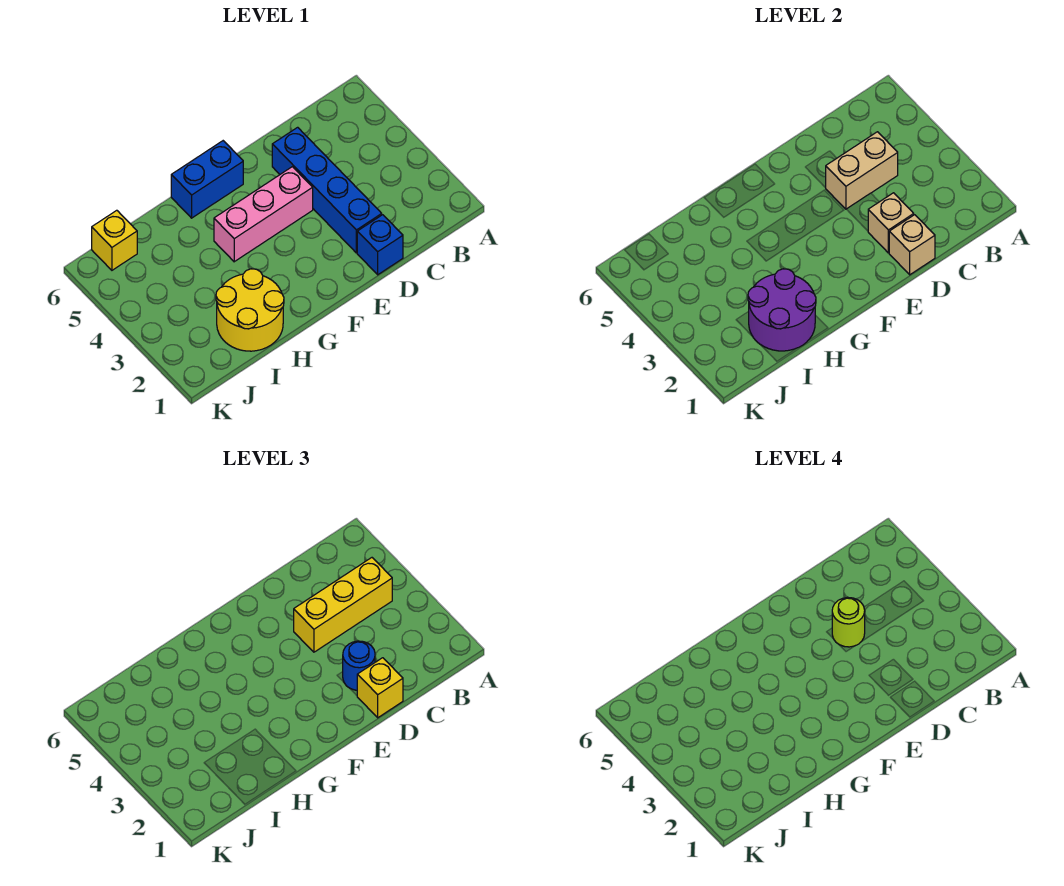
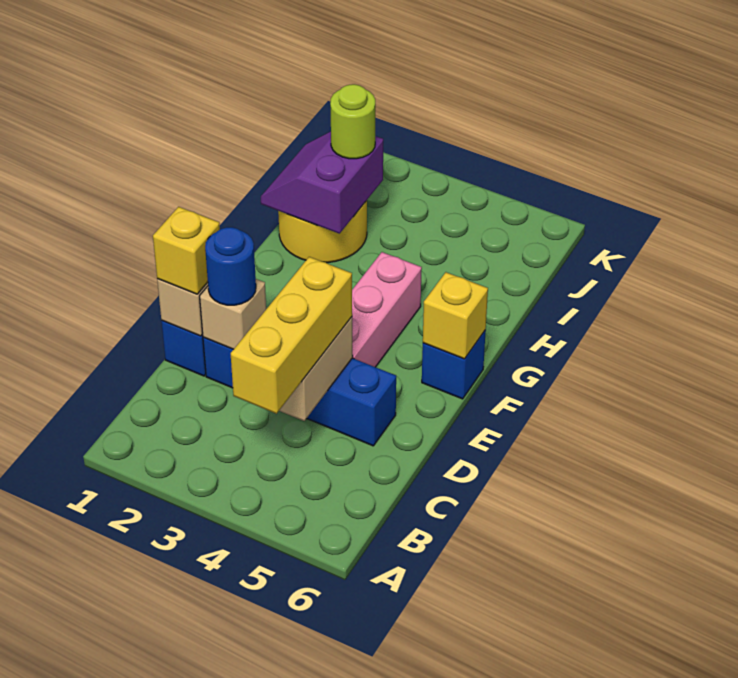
lime 1x1 round brick [832,597,865,647] -> lime 1x1 round brick moved to [330,84,375,159]
blue 1x2 brick [171,141,243,218] -> blue 1x1 brick [422,330,486,399]
purple 2x2 round brick [748,269,816,351] -> purple 2x2 slope [261,131,383,234]
yellow 1x1 brick [92,210,137,270] -> yellow 1x1 brick moved to [423,272,488,359]

